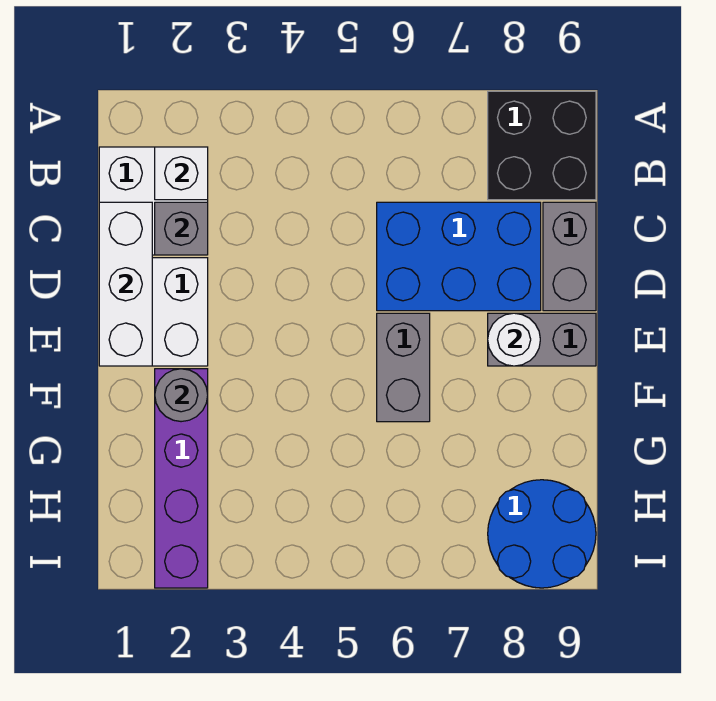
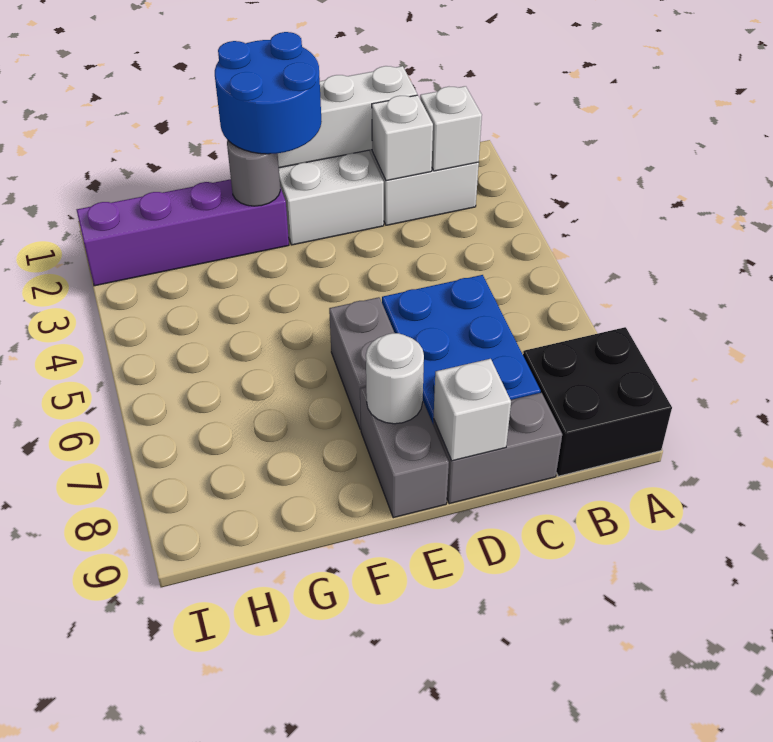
grey 1x1 brick [155,202,208,255] -> white 1x1 brick [372,95,433,181]
none -> white 1x1 brick [433,359,511,461]
grey 1x2 brick [377,313,430,422] -> grey 1x2 brick turned to [329,297,394,429]
blue 2x2 round brick [488,480,596,588] -> blue 2x2 round brick moved to [215,32,322,154]

